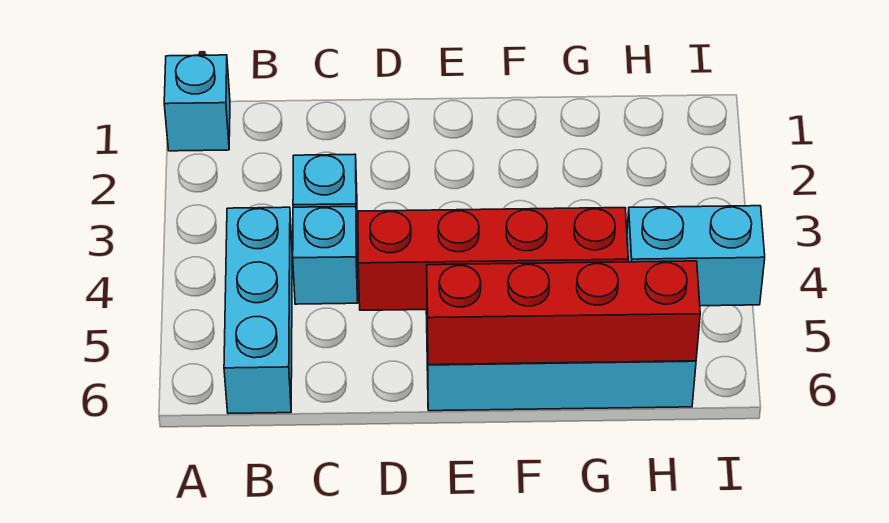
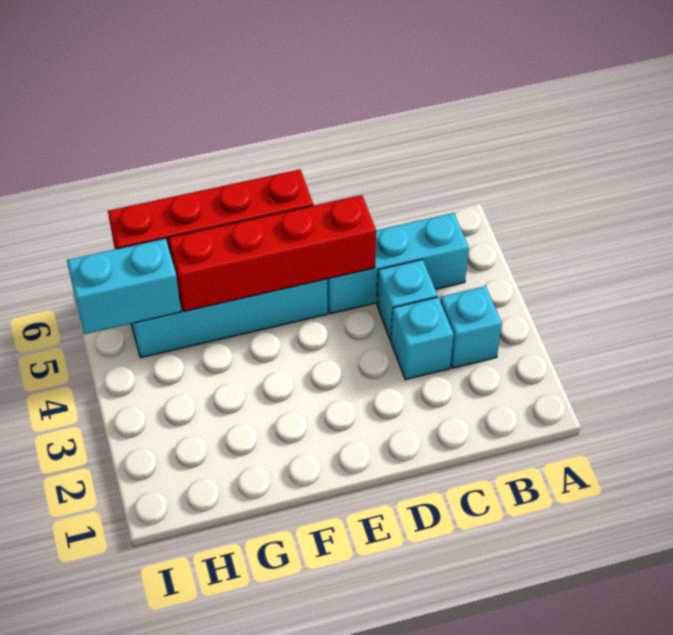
cyan 1x1 brick [164,55,230,151] -> cyan 1x1 brick moved to [440,286,502,368]
cyan 1x3 brick [224,207,292,414] -> cyan 1x3 brick turned to [327,213,469,314]

